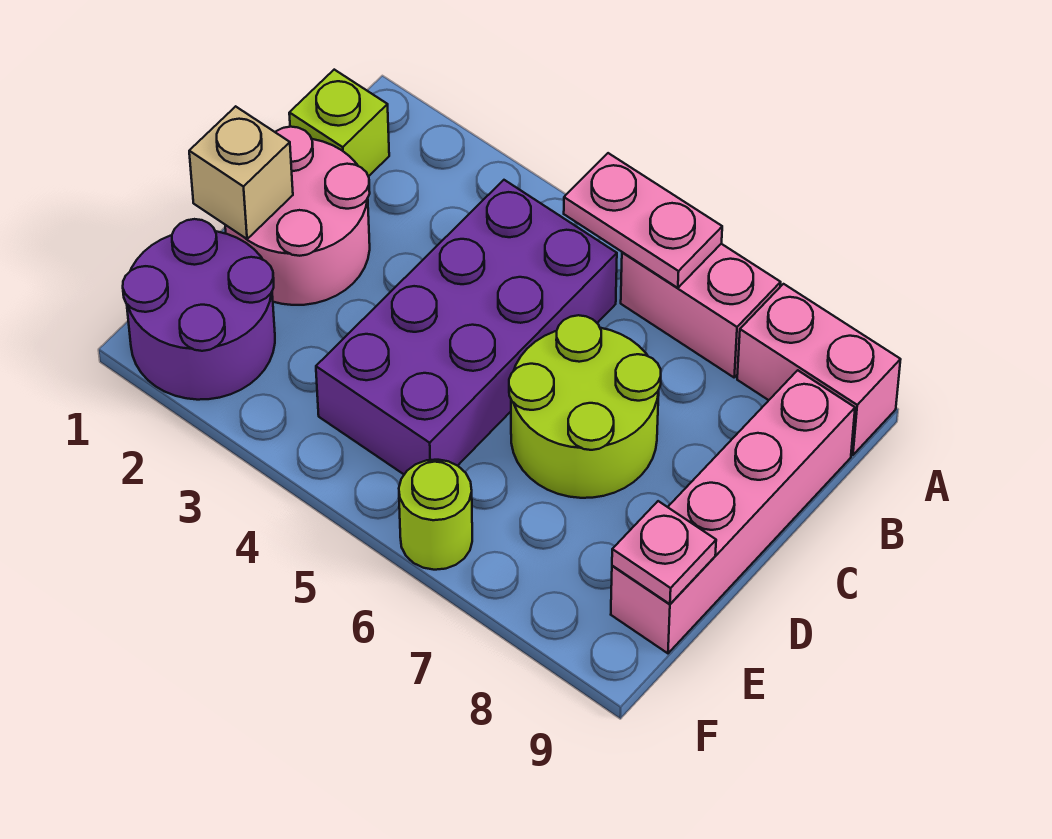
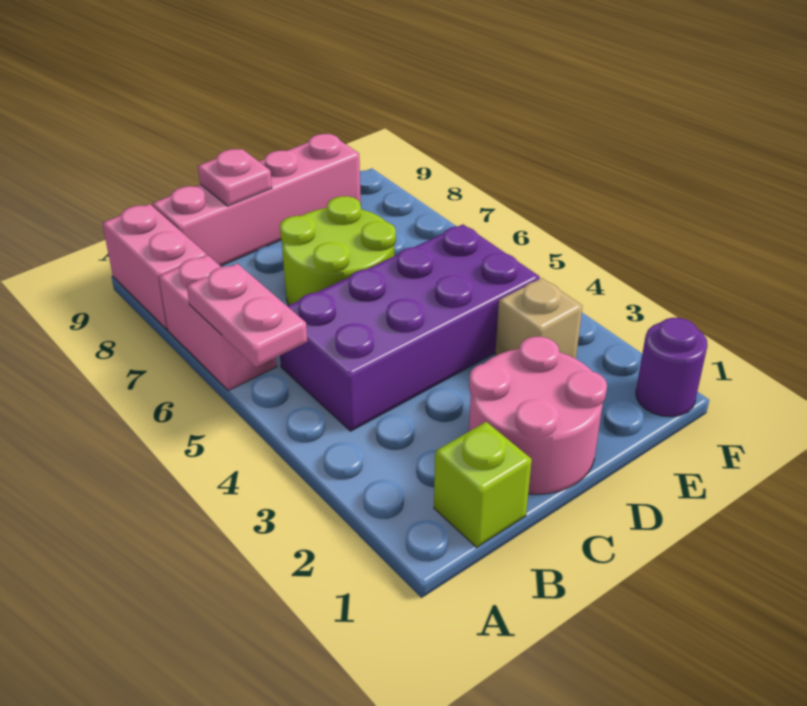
tan 1x1 brick [189,106,293,239] -> tan 1x1 brick moved to [495,278,583,359]
purple 2x2 round brick [123,219,275,400] -> purple 1x1 round brick [636,318,708,417]
pink 1x1 plate [612,501,716,604] -> pink 1x1 plate moved to [198,149,272,206]
lime 1x1 round brick [399,460,472,570] -> none

